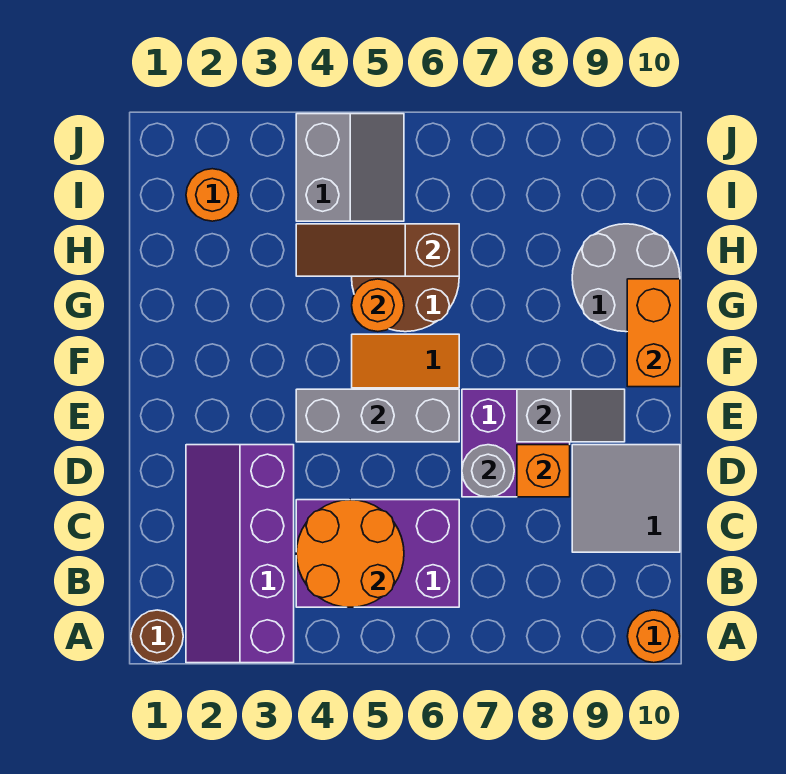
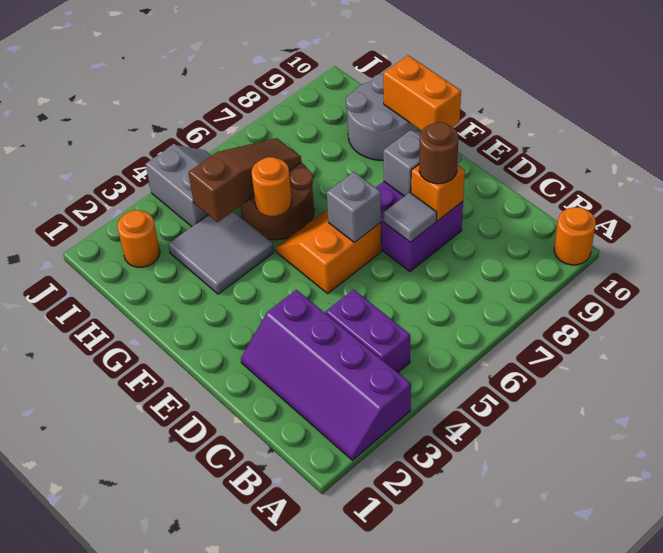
brown 1x1 round brick [131,610,183,663] -> brown 1x1 round brick moved to [419,122,458,184]
purple 2x3 brick [296,500,459,607] -> purple 1x2 brick [326,290,410,372]
orange 2x2 round brick [296,500,404,607] -> none
grey 2x2 tile [572,445,680,552] -> grey 2x2 tile moved to [168,211,274,294]
grey 1x1 round brick [462,445,514,497] -> grey 1x1 tile [384,193,437,242]
grey 1x3 brick [296,389,459,442] -> grey 1x1 brick [327,172,381,243]
brown 1x3 slope [296,224,459,276] -> brown 1x3 slope turned to [188,138,301,222]

